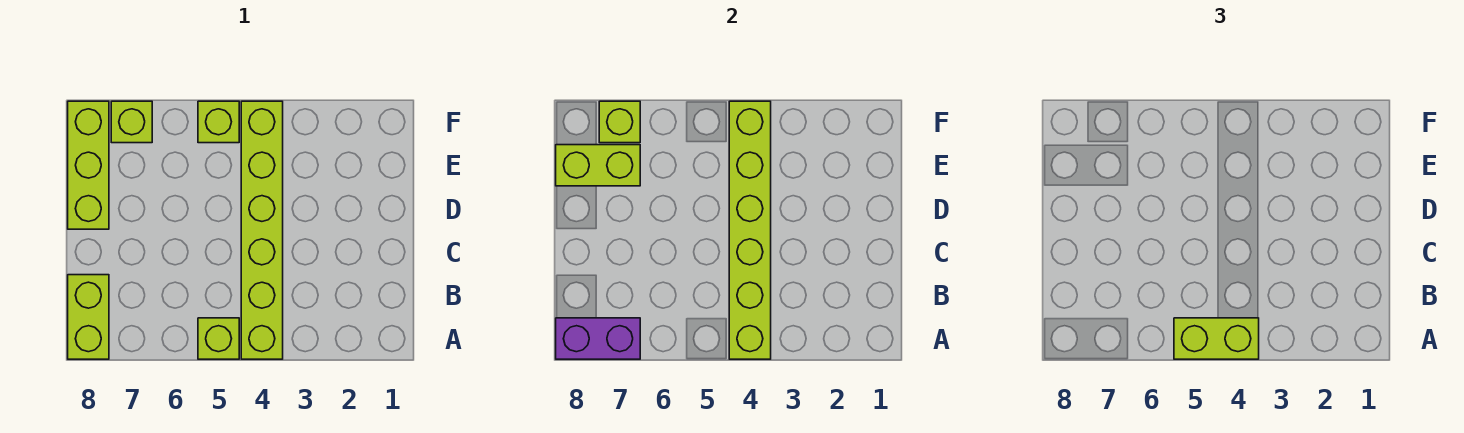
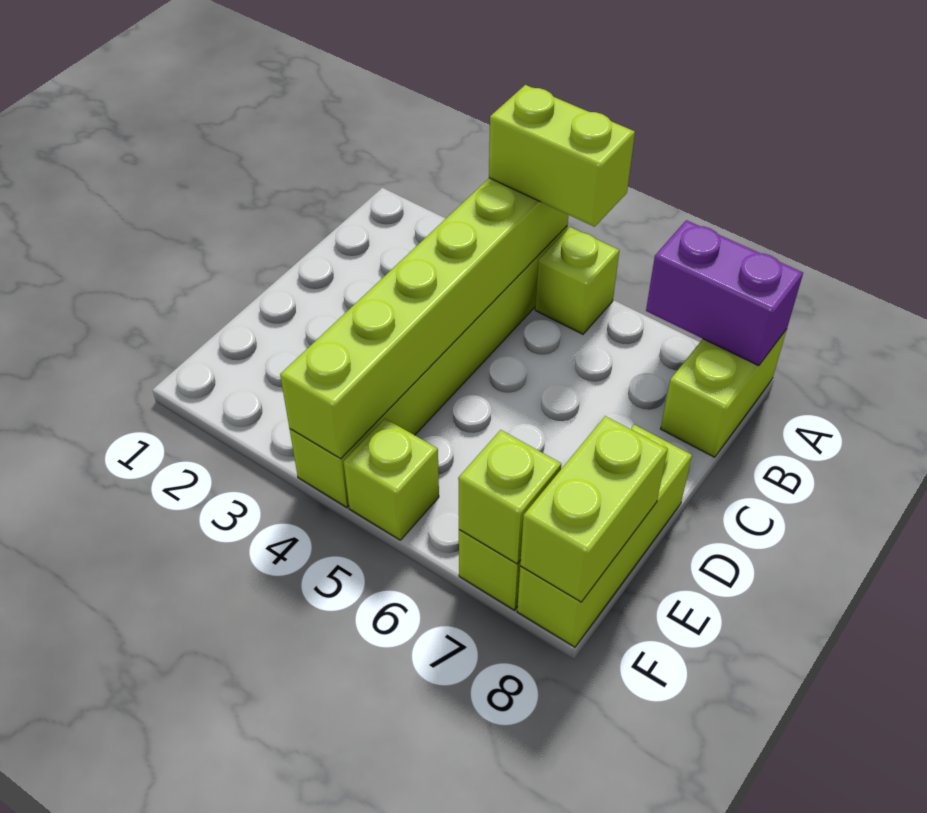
lime 1x2 brick [556,145,640,186] -> lime 1x2 brick turned to [520,416,668,602]

